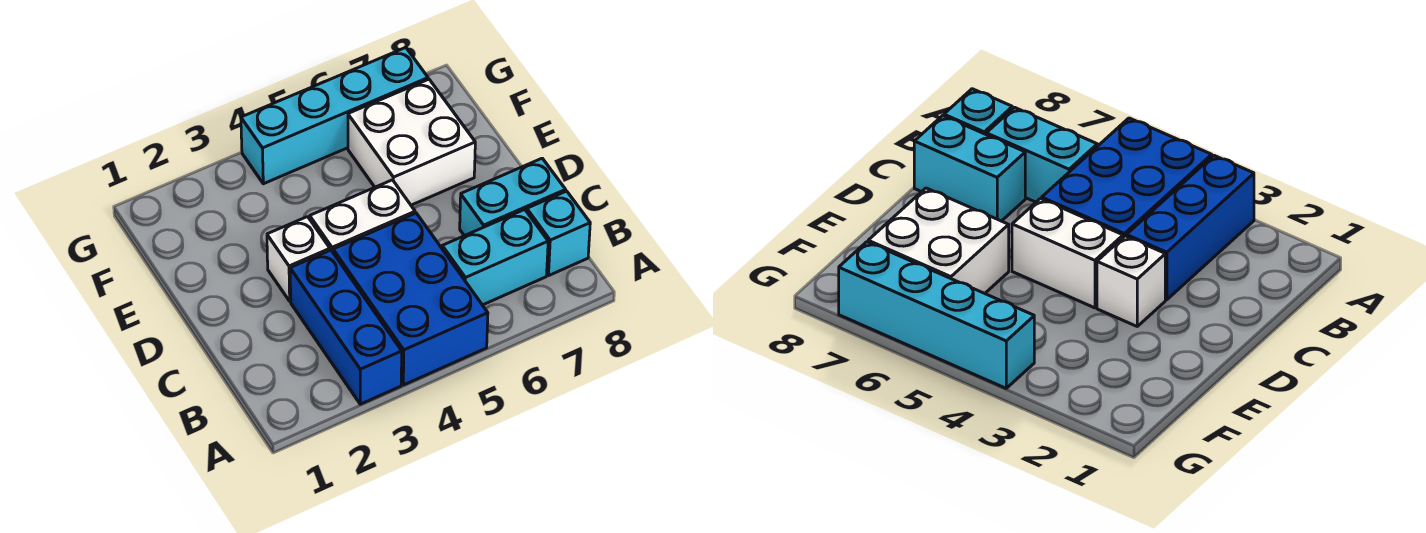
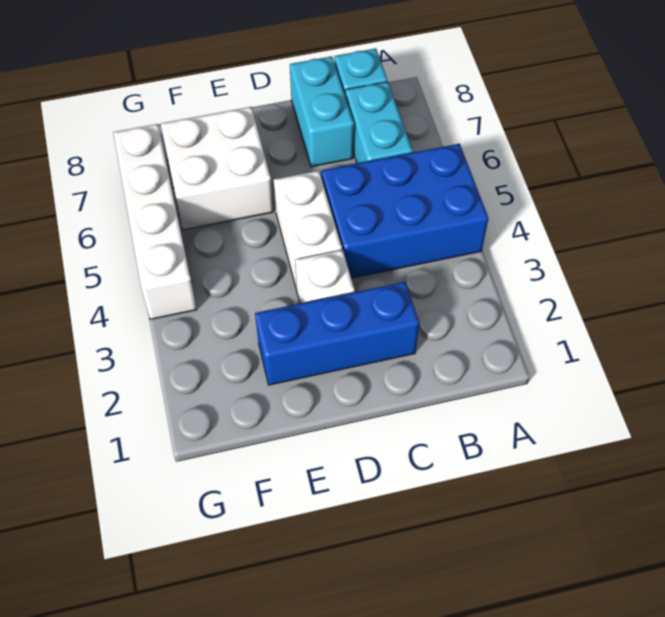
blue 1x3 brick [290,250,402,404] -> blue 1x3 brick moved to [255,282,419,385]
cyan 1x4 brick [241,48,428,184] -> white 1x4 brick [113,124,197,319]

